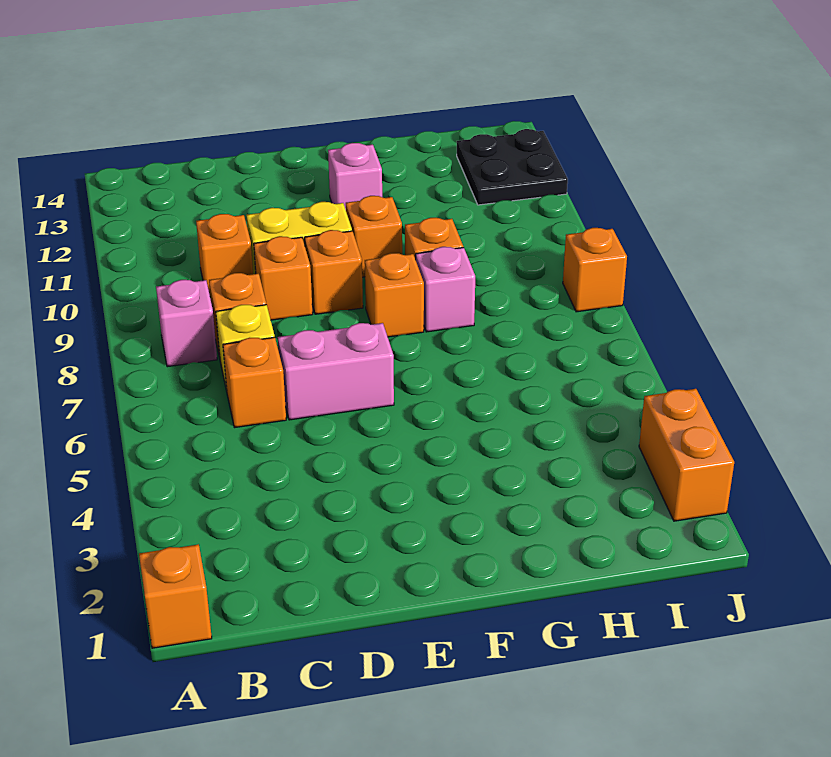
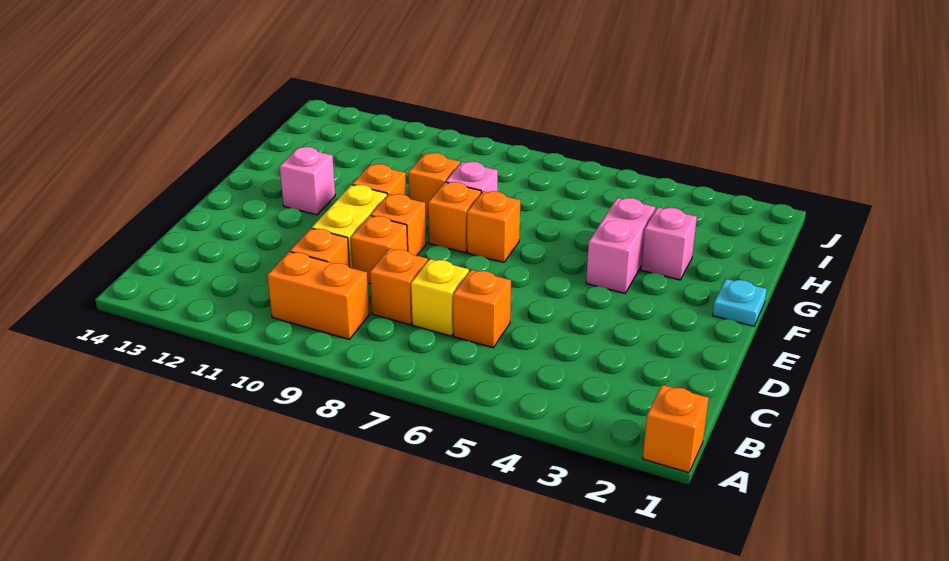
pink 1x1 brick [156,280,217,367] -> pink 1x1 brick moved to [641,207,697,280]
pink 1x2 brick [278,323,394,420] -> pink 1x2 brick moved to [586,198,655,293]
none -> cyan 1x1 plate [713,279,767,326]
black 2x2 plate [457,129,568,205] -> none
orange 1x2 brick [639,389,734,521] -> orange 1x2 brick moved to [267,252,369,339]
orange 1x1 brick [563,228,627,312] -> orange 1x1 brick moved to [467,191,520,262]

